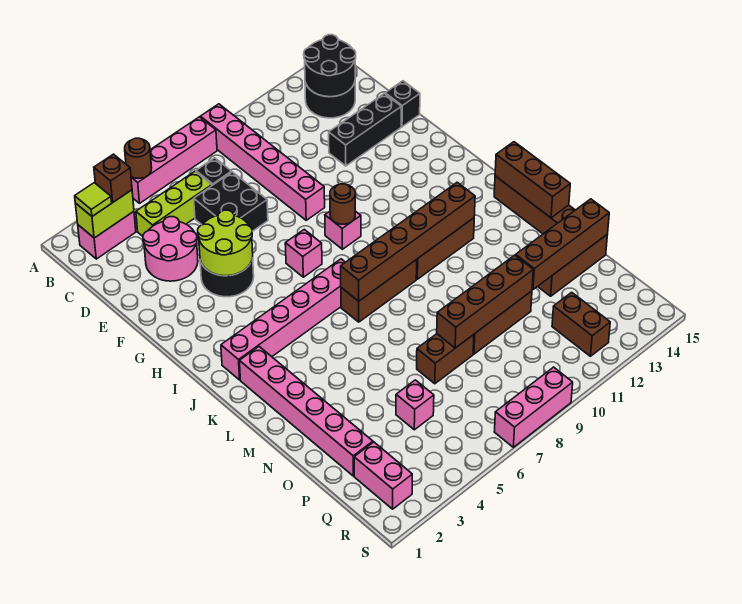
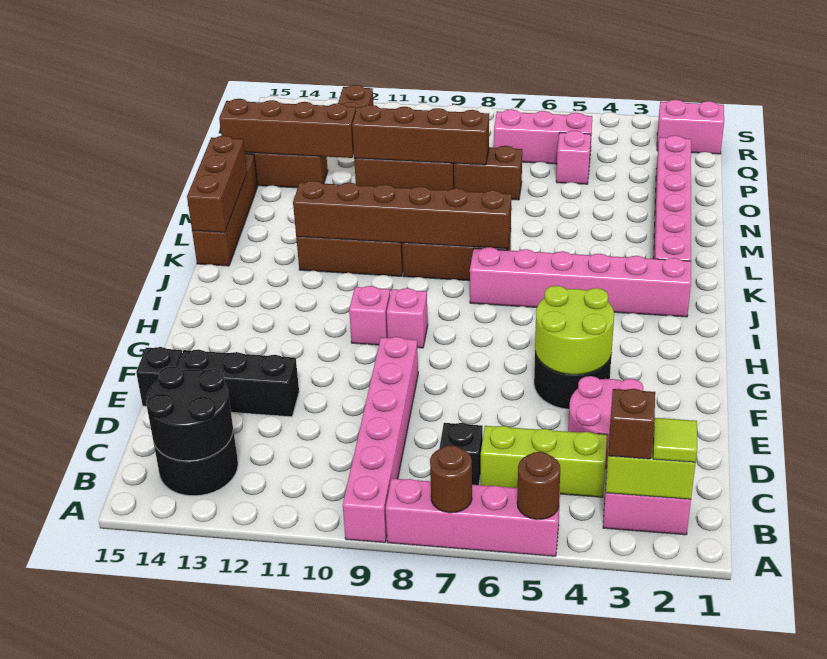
black 2x2 brick [194,172,268,231] -> none
pink 1x1 brick [285,229,322,277] -> pink 1x1 brick moved to [349,286,390,345]
brown 1x1 round brick [330,184,355,224] -> brown 1x1 round brick moved to [430,445,472,513]
pink 1x2 brick [354,442,412,509] -> pink 1x2 brick turned to [657,100,724,154]
pink 1x3 brick [494,367,573,447] -> pink 1x3 brick moved to [494,109,592,164]

